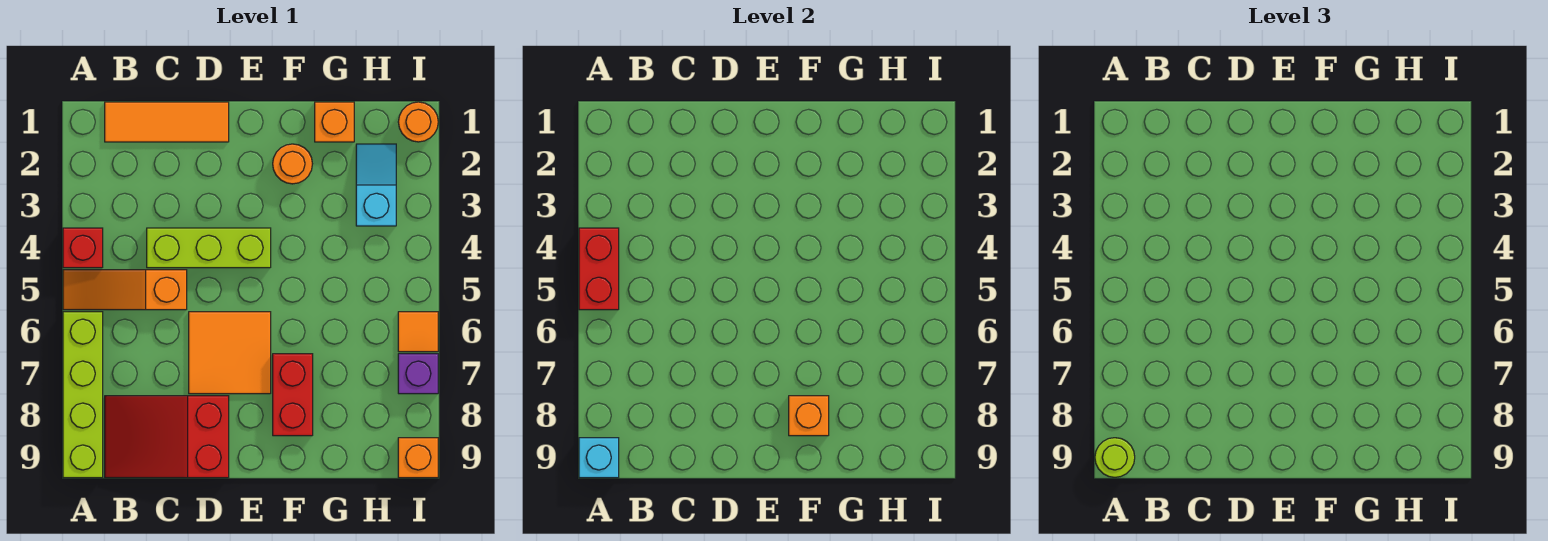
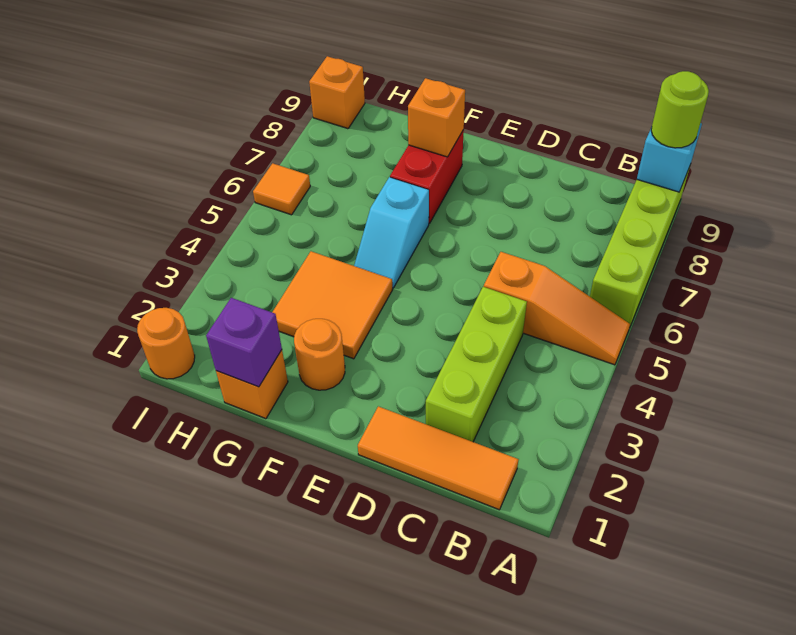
red 1x1 brick [63,228,103,268] -> none
red 1x2 brick [579,228,619,310] -> none
red 2x3 slope [105,396,229,478] -> none
lime 1x3 brick [147,228,271,268] -> lime 1x3 brick turned to [426,287,527,442]
orange 2x2 tile [189,312,271,394] -> orange 2x2 tile moved to [272,251,392,359]
cyan 1x2 slope [356,144,396,226] -> cyan 1x2 slope moved to [354,177,429,288]
purple 1x1 brick [398,354,438,394] -> purple 1x1 brick moved to [206,298,282,387]

